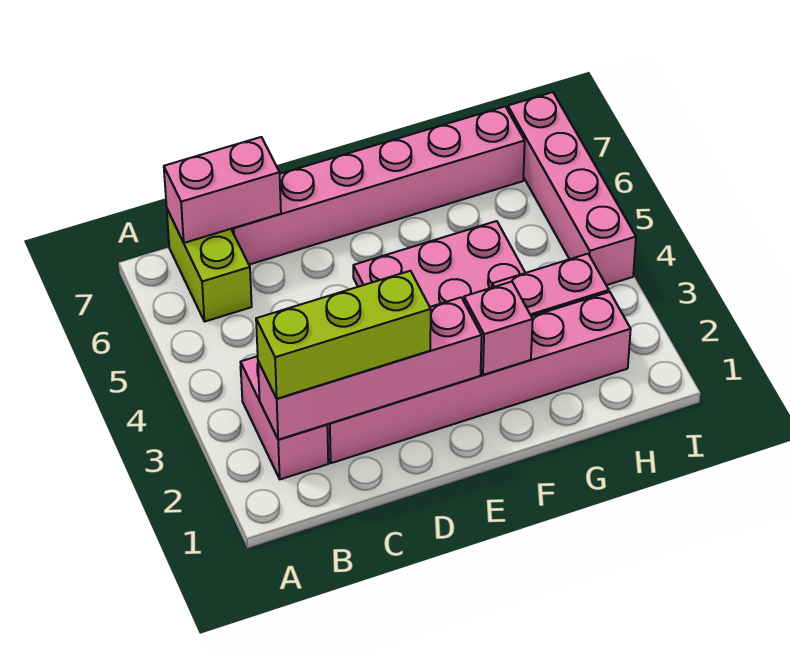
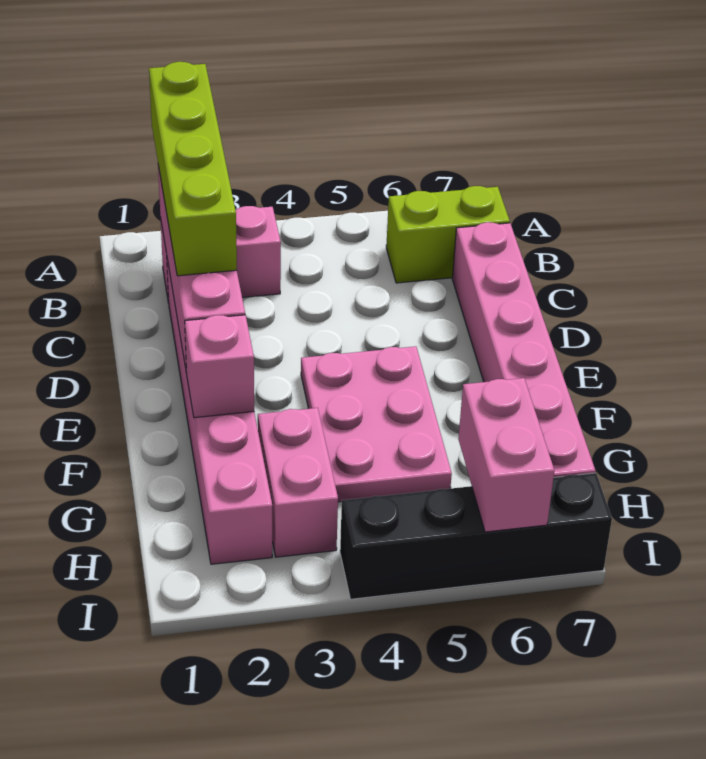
lime 1x3 brick [256,271,431,399] -> lime 1x4 brick [149,62,237,276]
pink 1x2 brick [164,137,281,243] -> pink 1x2 brick moved to [458,378,554,532]
pink 1x4 brick [508,92,636,285] -> black 1x4 brick [340,473,612,599]

